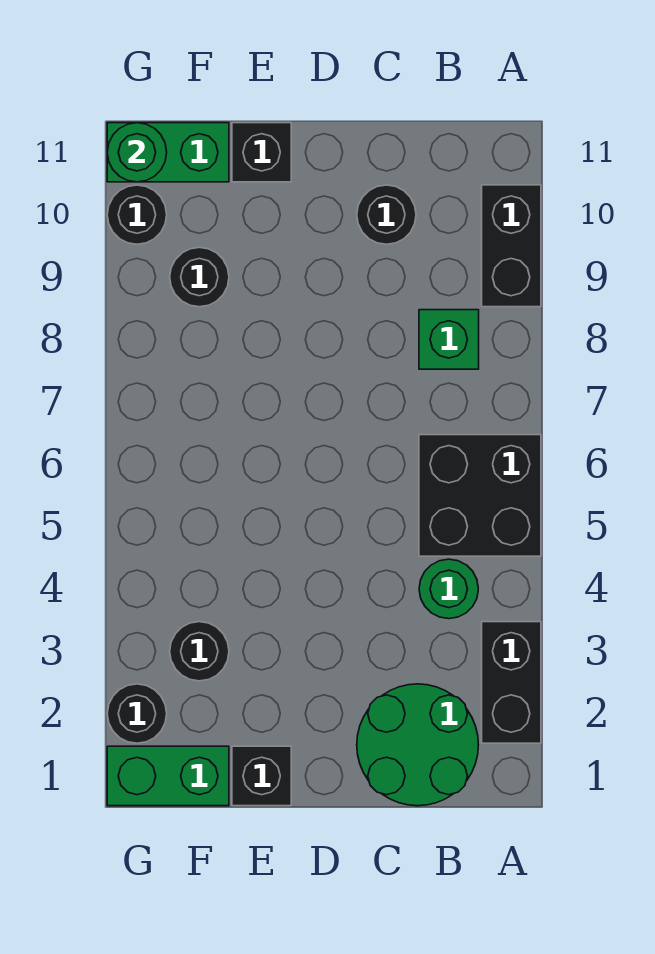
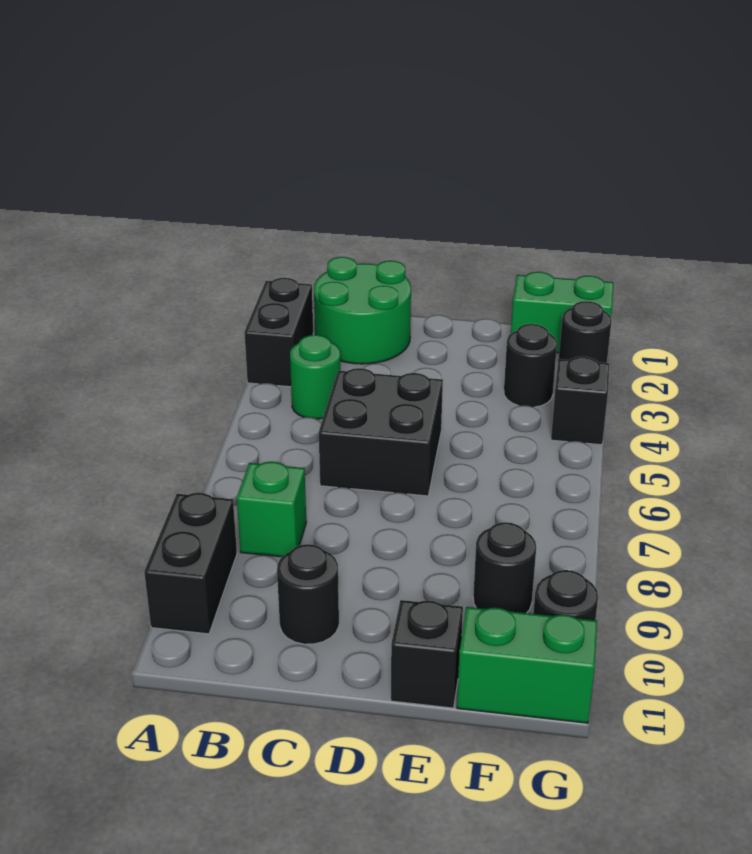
black 2x2 brick [419,435,541,556] -> black 2x2 brick moved to [319,368,443,496]
black 1x1 brick [232,746,291,806] -> black 1x1 brick moved to [551,357,609,445]
green 1x1 round brick [107,123,167,182] -> none

